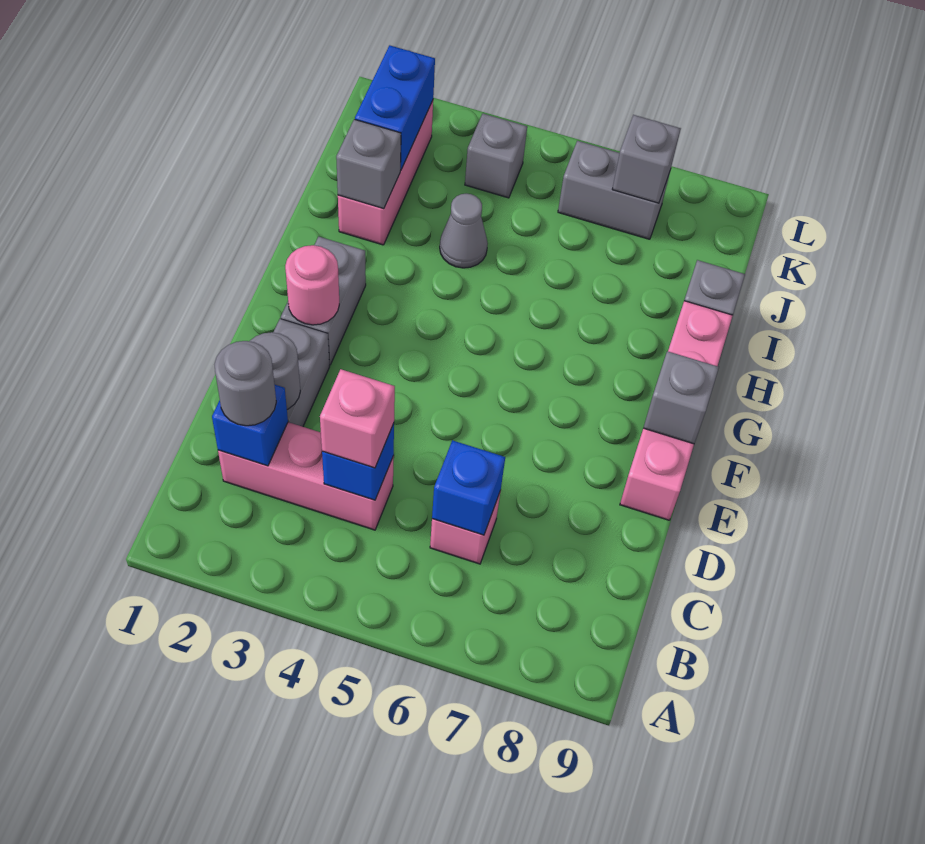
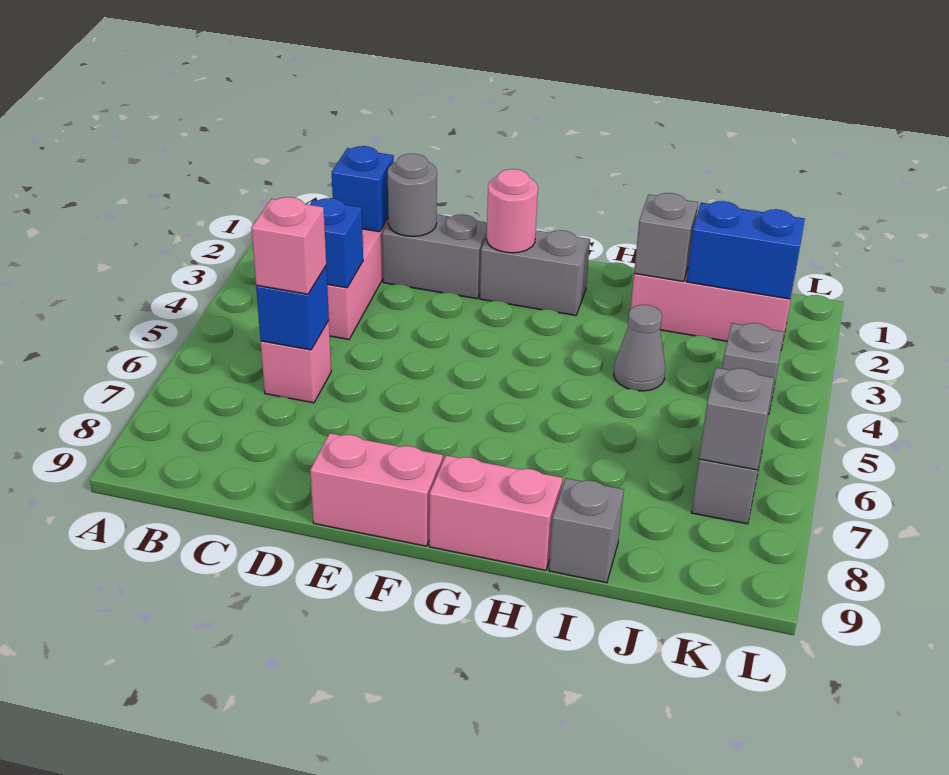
grey 1x1 round brick [215,341,276,426] -> none
pink 1x1 brick [320,369,395,468] -> pink 1x1 brick moved to [251,197,326,294]
grey 1x1 brick [644,351,719,444] -> none

